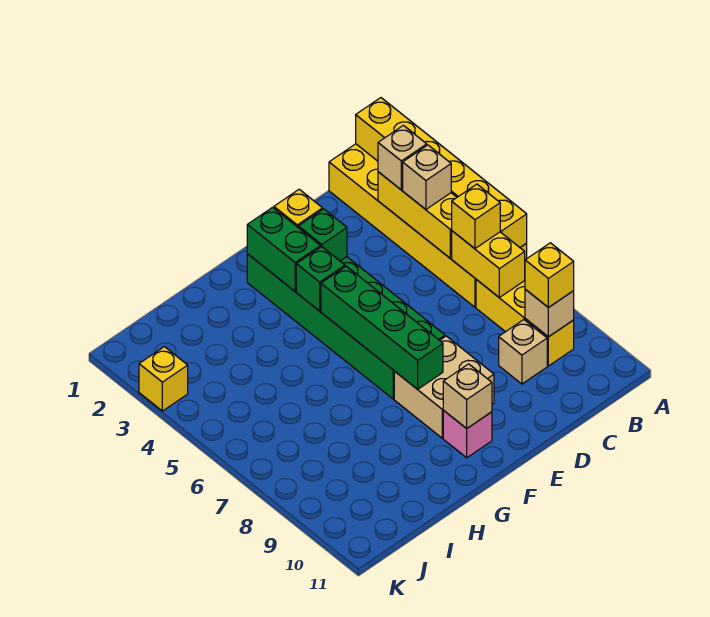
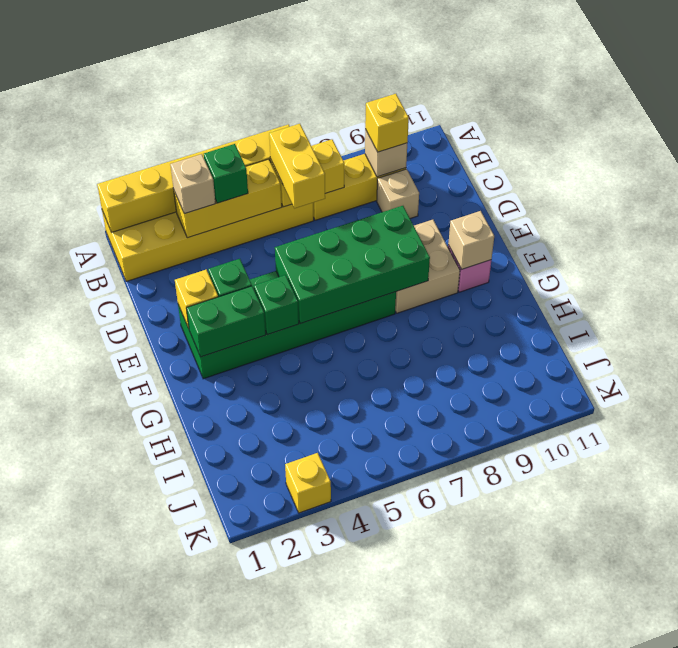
tan 1x1 brick [403,145,451,209] -> green 1x1 brick [204,144,248,203]
yellow 1x1 brick [452,184,500,249] -> yellow 1x2 brick [269,124,325,208]
green 1x4 brick [321,266,443,389] -> green 2x4 brick [275,206,430,324]

